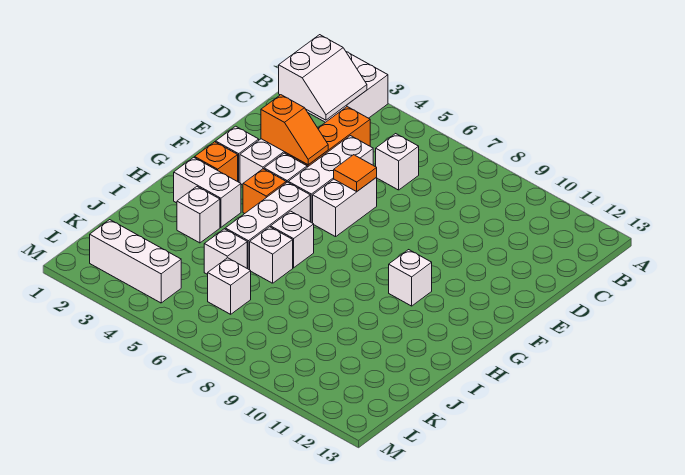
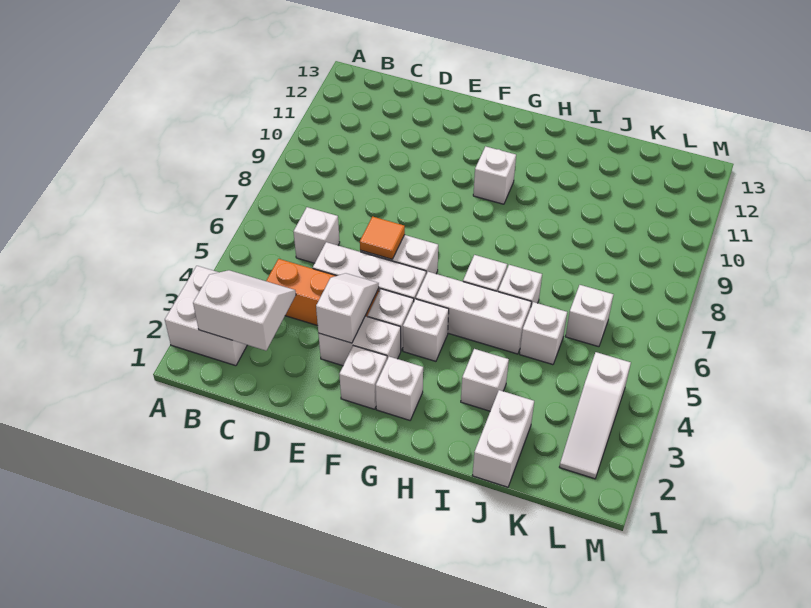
orange 1x2 slope [261,95,328,165] -> white 1x2 slope [316,273,379,343]
orange 1x1 brick [195,142,238,181] -> white 1x1 brick [376,357,423,420]
orange 1x1 brick [243,169,286,214] -> white 1x1 brick [403,299,449,361]
white 1x2 brick [174,157,241,227] -> white 1x2 brick moved to [473,390,534,487]
white 1x3 brick [90,220,181,303] -> white 1x3 slope [560,352,631,479]

